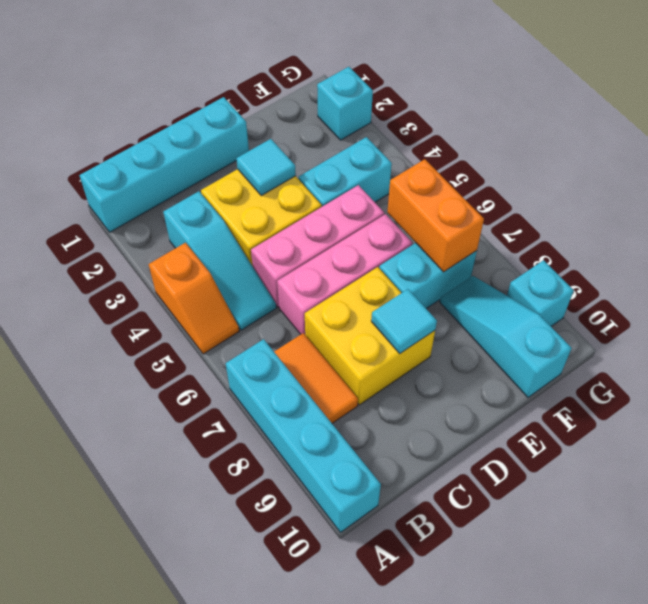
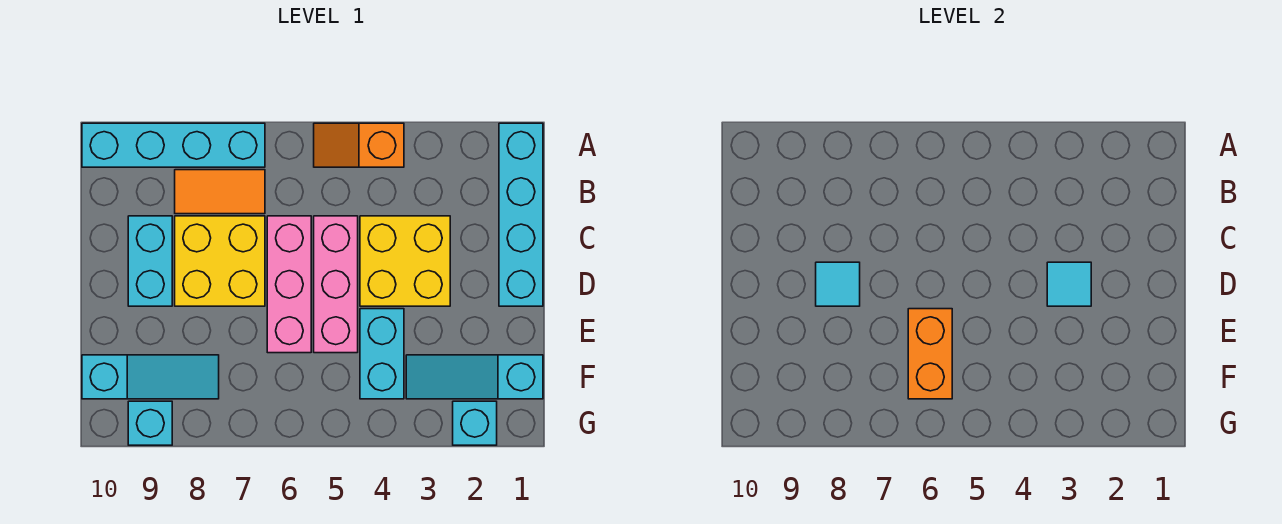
cyan 1x3 slope [163,191,276,330] -> cyan 1x3 slope moved to [406,355,543,399]
cyan 1x2 brick [379,243,477,309] -> cyan 1x2 brick moved to [128,216,172,306]
orange 1x2 brick [387,159,484,272] -> orange 1x2 brick turned to [908,309,952,399]

